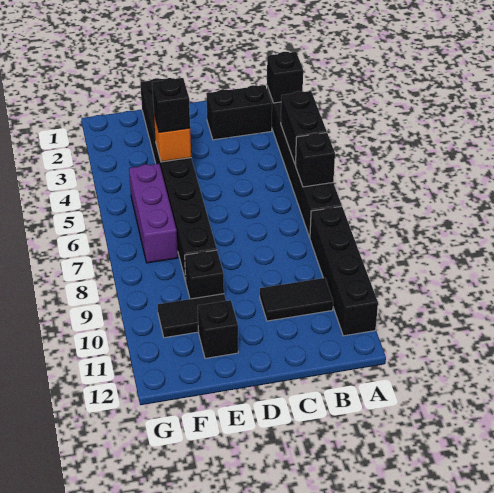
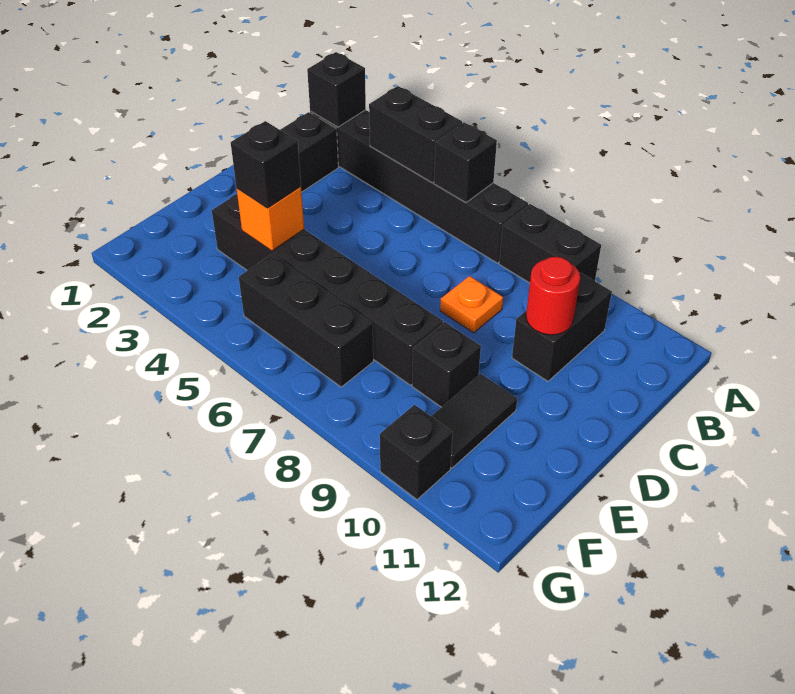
black 1x4 brick [310,206,378,336] -> black 1x2 brick [499,204,601,283]
black 1x2 tile [260,278,333,321] -> black 1x2 brick [512,272,612,381]
none -> orange 1x1 plate [440,276,503,333]
none -> red 1x1 round brick [526,257,580,335]
black 1x8 brick [140,78,217,281] -> black 1x6 brick [212,194,443,385]
black 1x1 brick [198,300,238,358] -> black 1x1 brick moved to [380,405,453,500]
purple 1x3 brick [129,164,178,263] -> black 1x3 brick [239,254,373,387]

